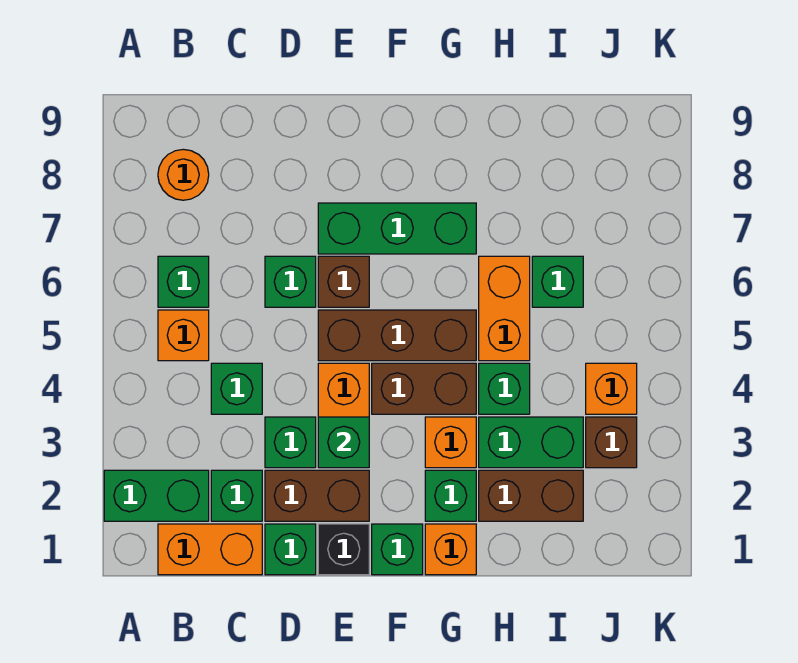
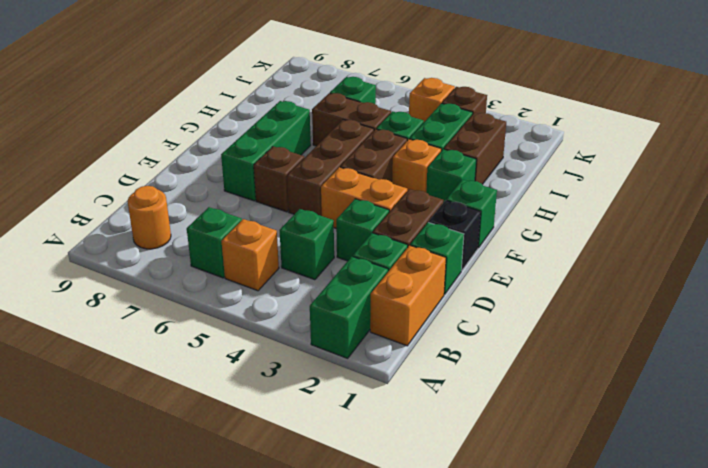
green 1x1 brick [265,256,316,307] -> none
green 1x1 brick [318,417,369,468] -> none
orange 1x1 brick [425,524,476,575] -> none
orange 1x2 brick [479,256,530,361] -> brown 1x2 brick [312,93,391,146]

